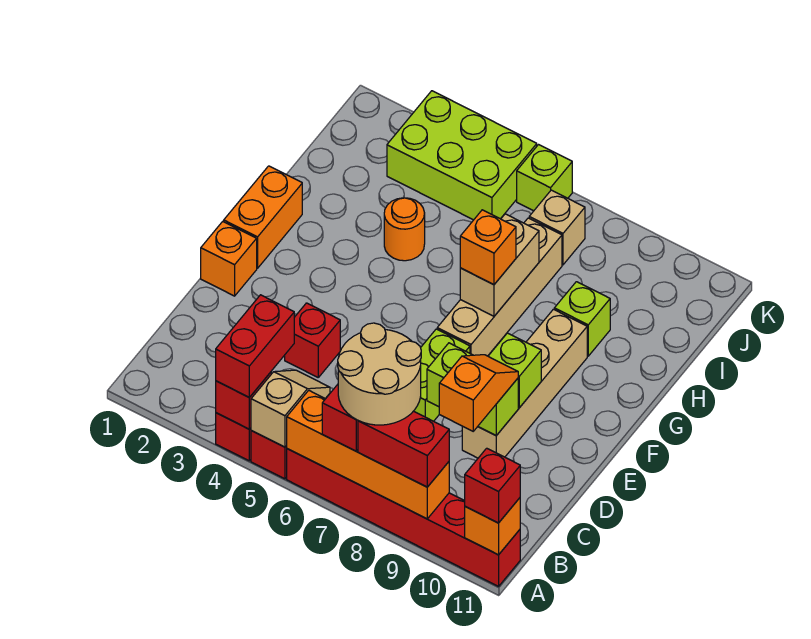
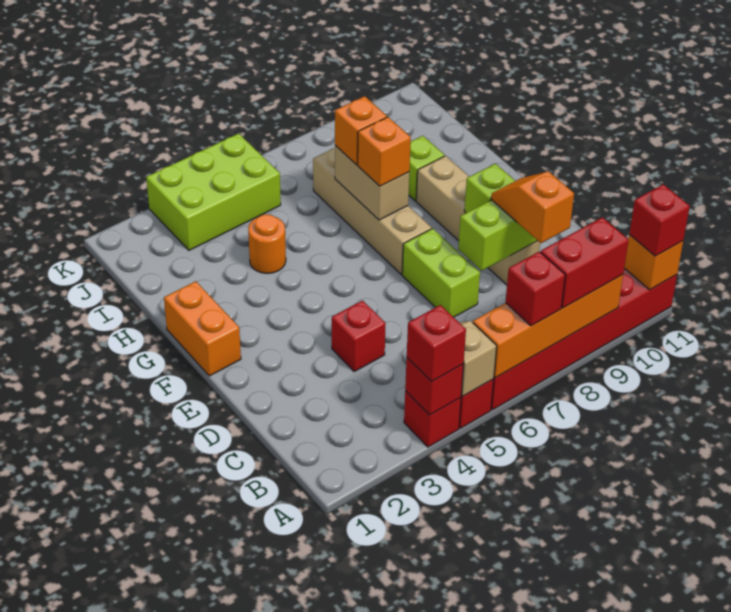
red 1x2 brick [216,295,294,397] -> red 1x1 brick [407,305,466,382]
tan 2x2 round brick [338,323,421,425] -> none
orange 1x1 brick [201,222,257,296] -> orange 1x1 brick moved to [335,96,387,165]
tan 1x1 brick [529,190,585,265] -> none
lime 1x1 brick [517,145,572,211] -> none

